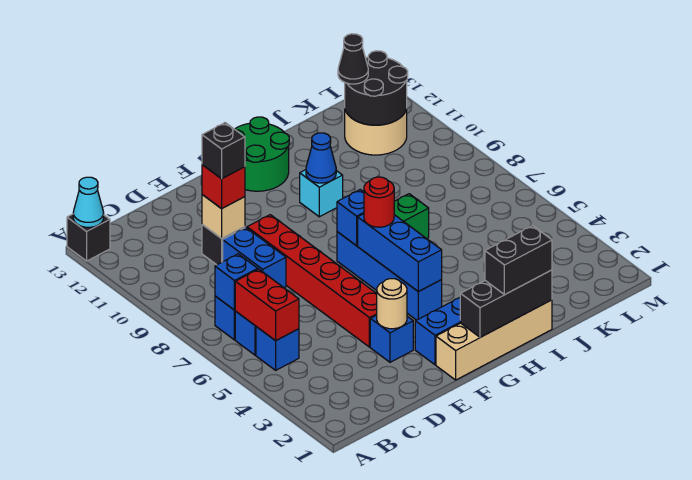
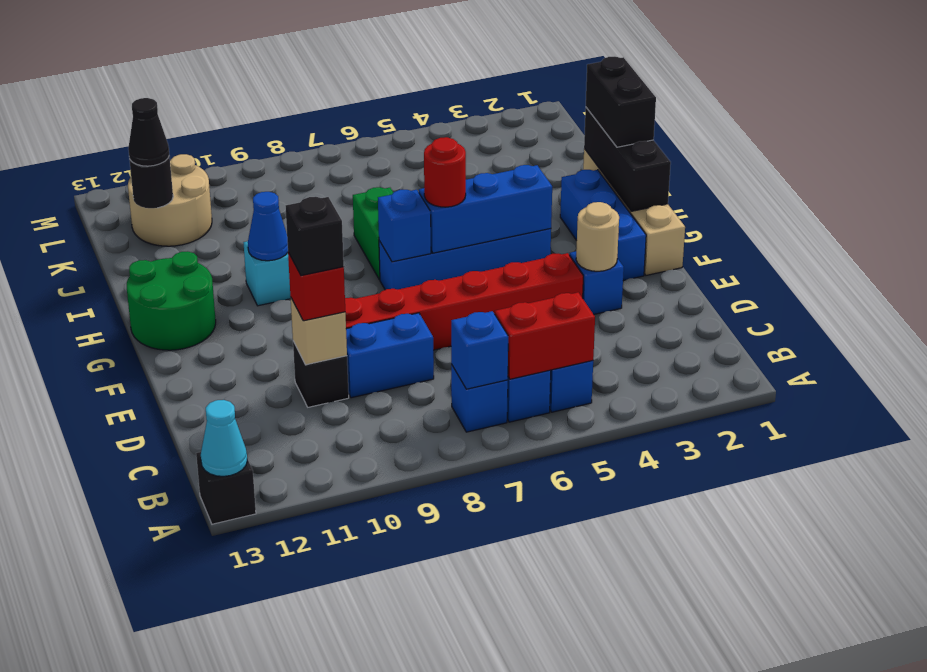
black 2x2 round brick [345,51,408,125] -> black 1x1 round brick [129,156,173,208]

